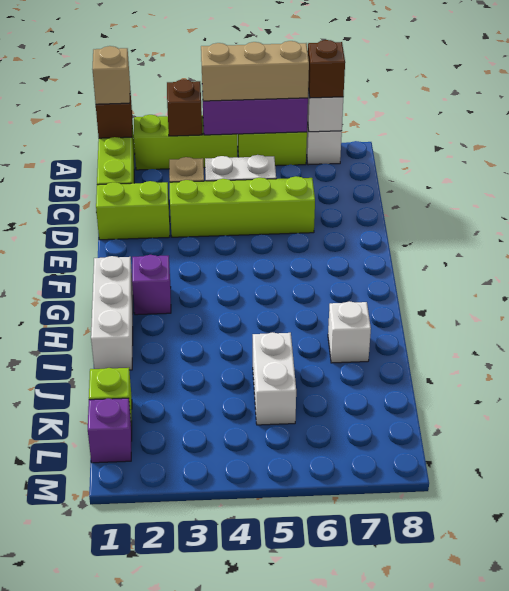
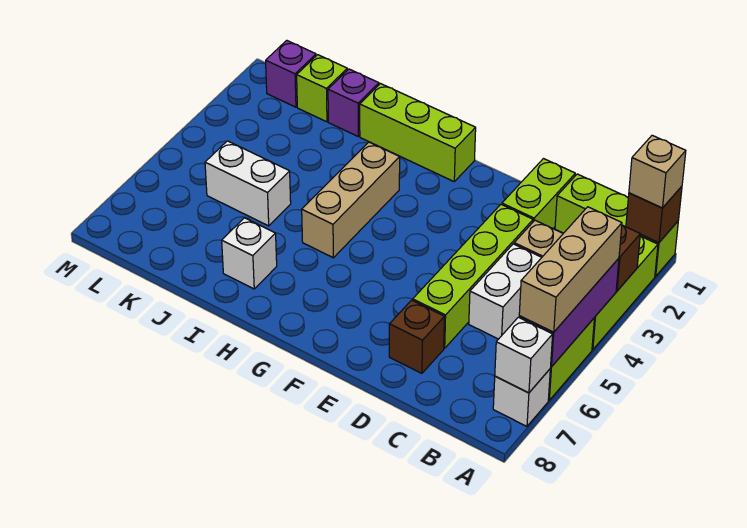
brown 1x1 brick [308,40,345,98] -> brown 1x1 brick moved to [389,300,444,373]
white 1x3 brick [91,256,133,370] -> lime 1x3 brick [360,84,476,181]
purple 1x1 brick [132,255,171,315] -> purple 1x1 brick moved to [328,69,379,136]
none -> tan 1x3 brick [302,142,400,258]

